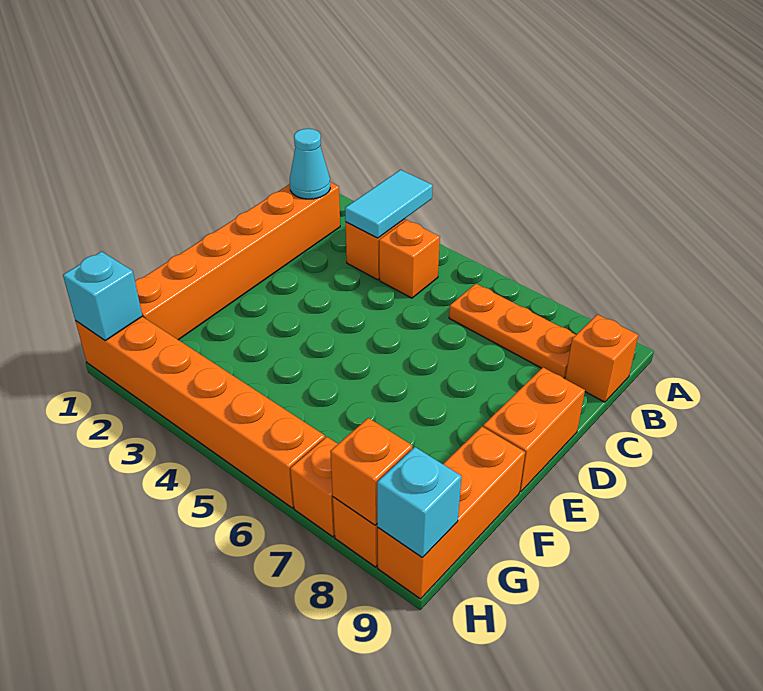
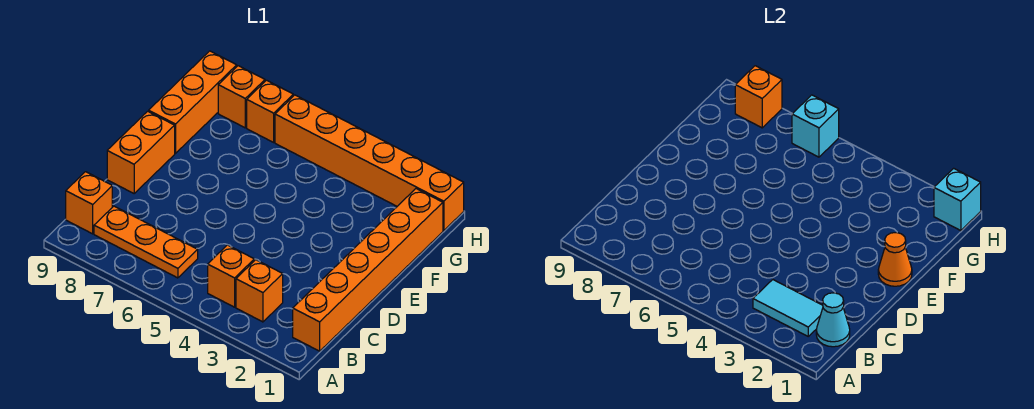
cyan 1x2 tile [345,170,433,238] -> cyan 1x2 tile turned to [753,280,823,336]
none -> orange 1x1 cone [878,233,912,286]
cyan 1x1 brick [377,447,461,557] -> cyan 1x1 brick moved to [792,95,839,157]

